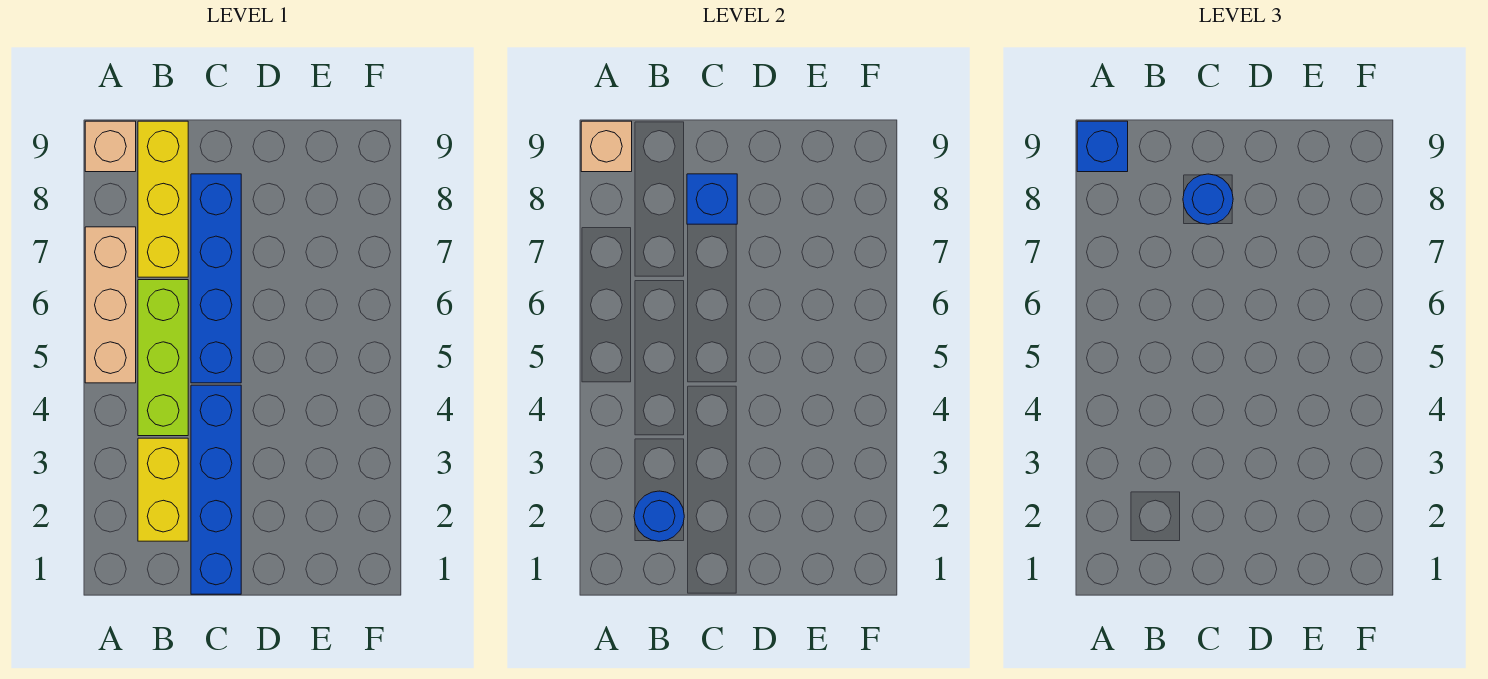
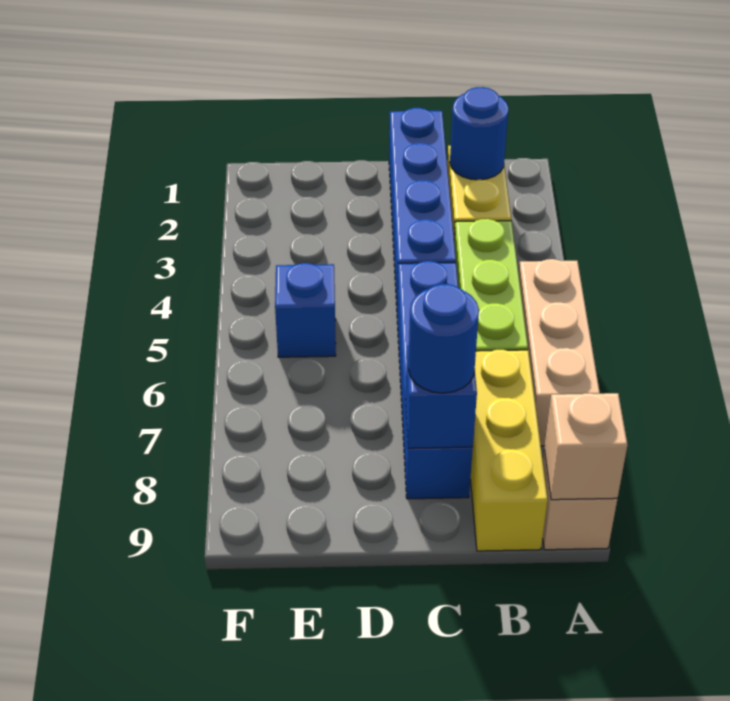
blue 1x1 brick [1077,121,1128,172] -> blue 1x1 brick moved to [275,263,336,357]

